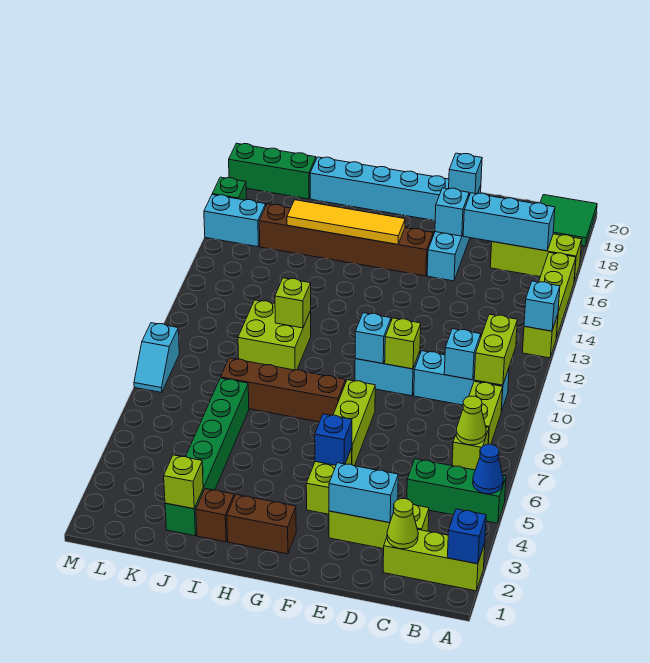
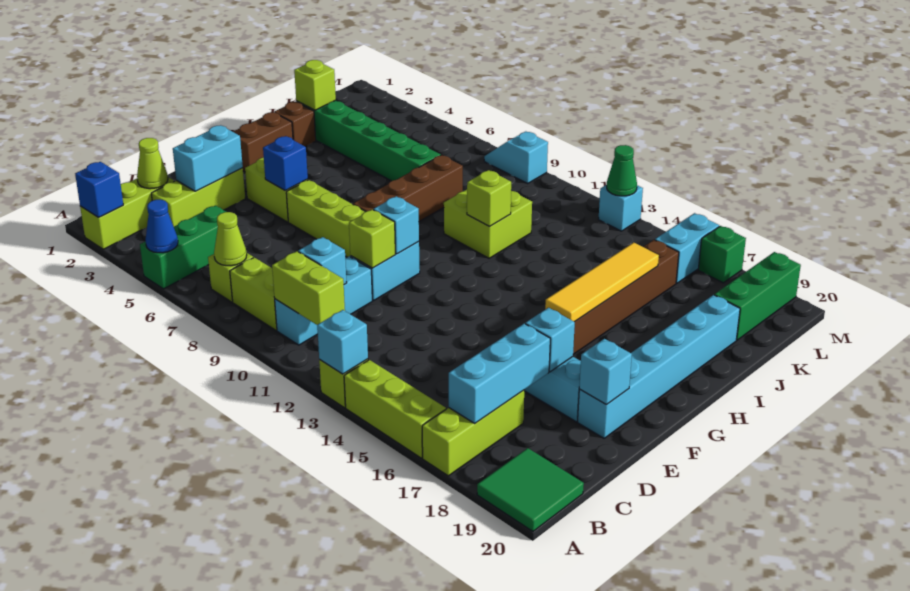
none -> cyan 1x1 brick [598,185,643,231]
none -> green 1x1 cone [607,145,637,196]

